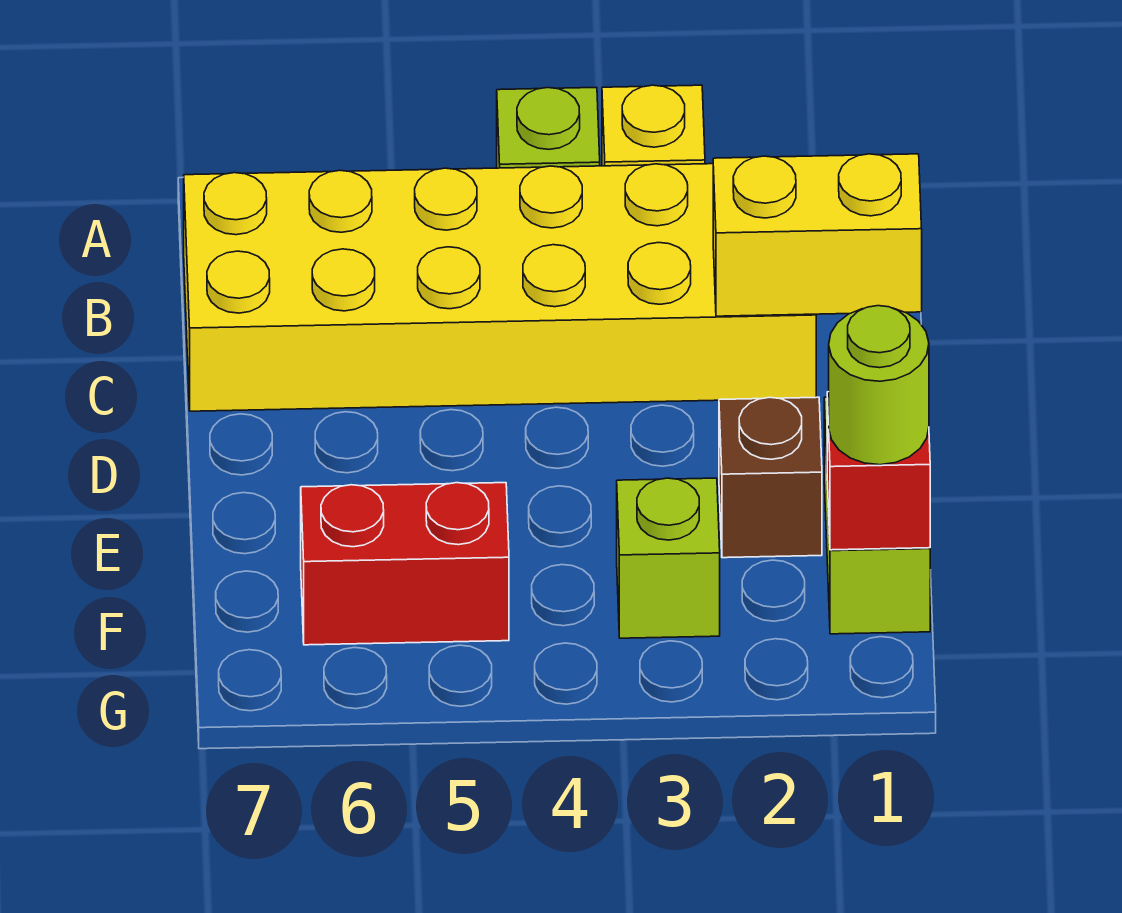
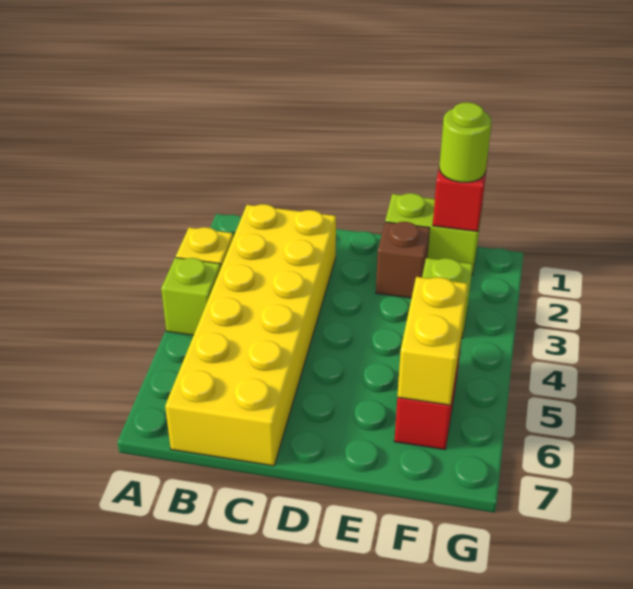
yellow 1x2 brick [713,154,922,316] -> yellow 1x2 brick moved to [397,277,468,405]

